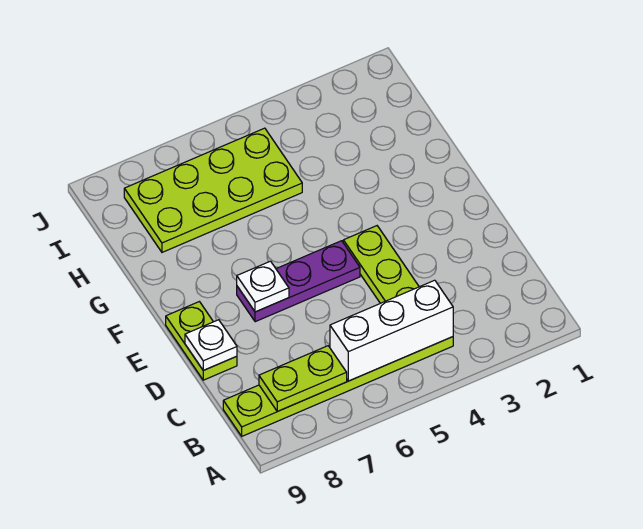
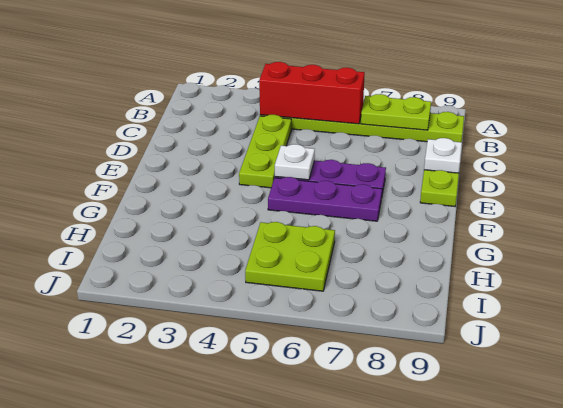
white 1x3 brick [330,280,453,381] -> red 1x3 brick [259,62,365,124]
white 1x1 plate [237,261,289,312] -> white 1x1 plate moved to [275,144,315,180]
none -> purple 1x3 plate [268,177,382,221]
lime 2x4 plate [124,128,302,252] -> lime 2x2 plate [245,222,335,291]

